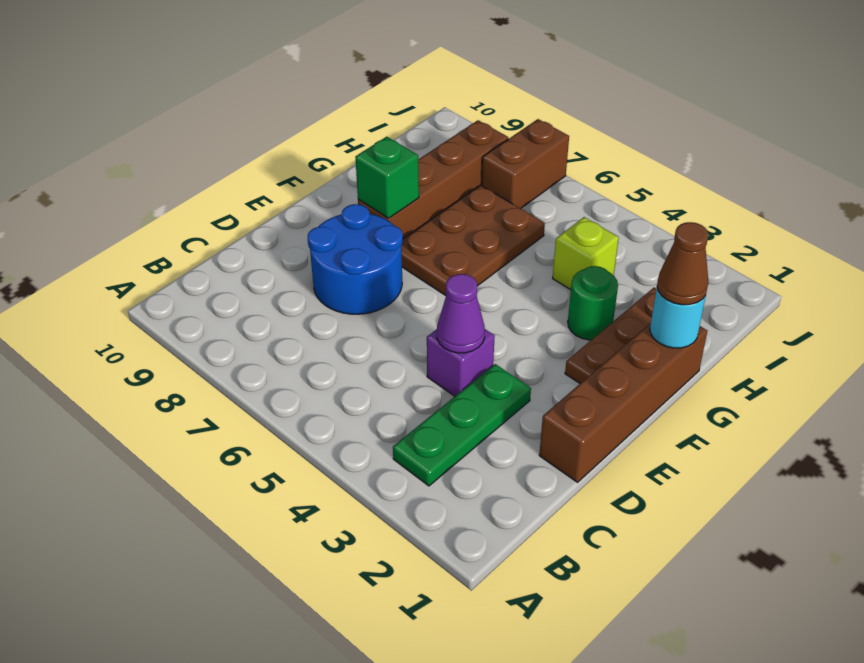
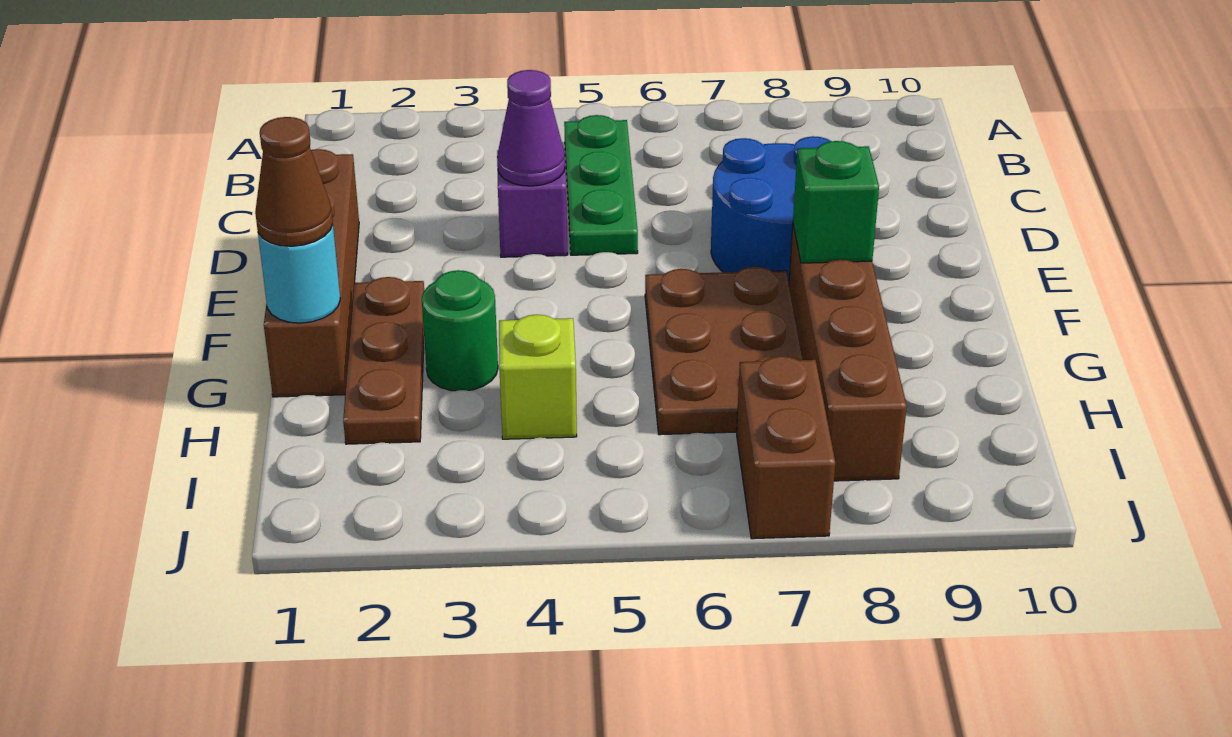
green 1x3 plate [393,364,531,486] -> green 1x3 plate moved to [564,115,638,255]

